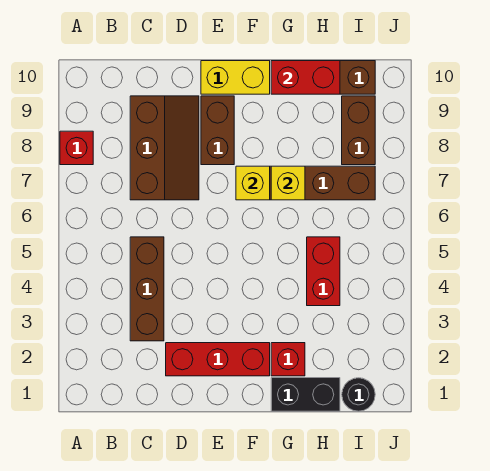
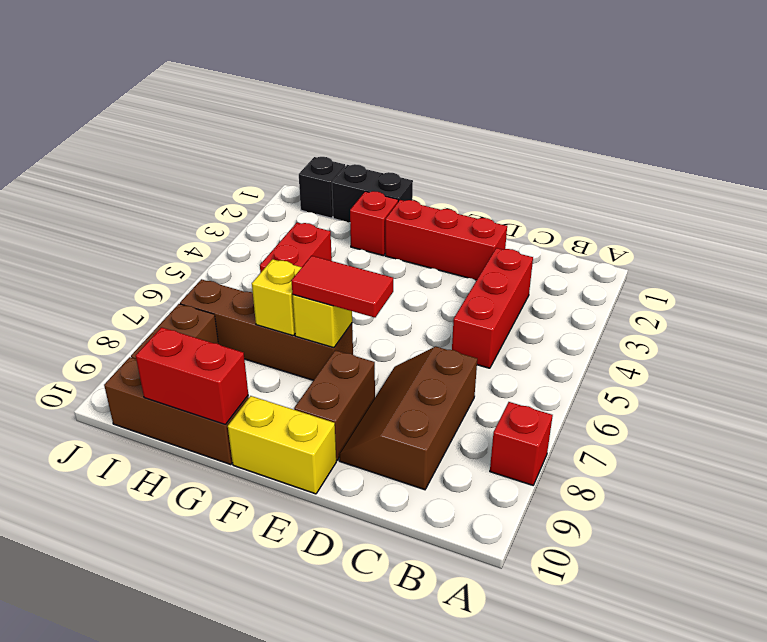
brown 1x3 brick [130,237,164,341] -> red 1x3 brick [452,248,533,368]
none -> red 1x2 tile [292,256,393,318]
black 1x1 round brick [342,378,375,411] -> black 1x1 brick [299,157,345,218]

